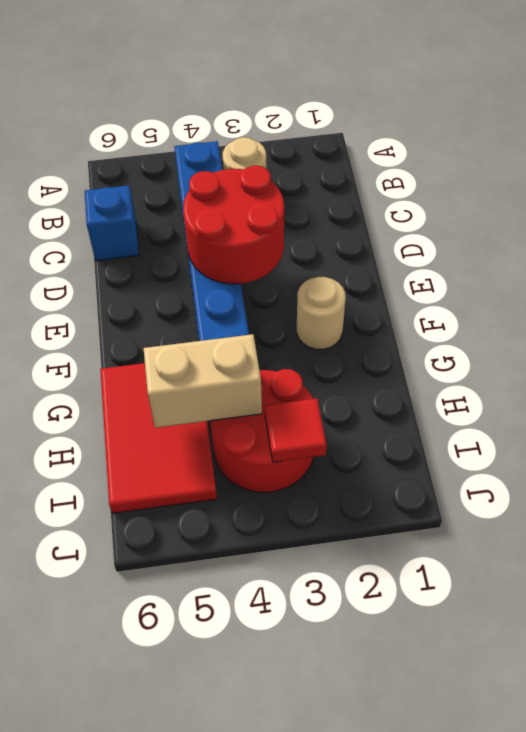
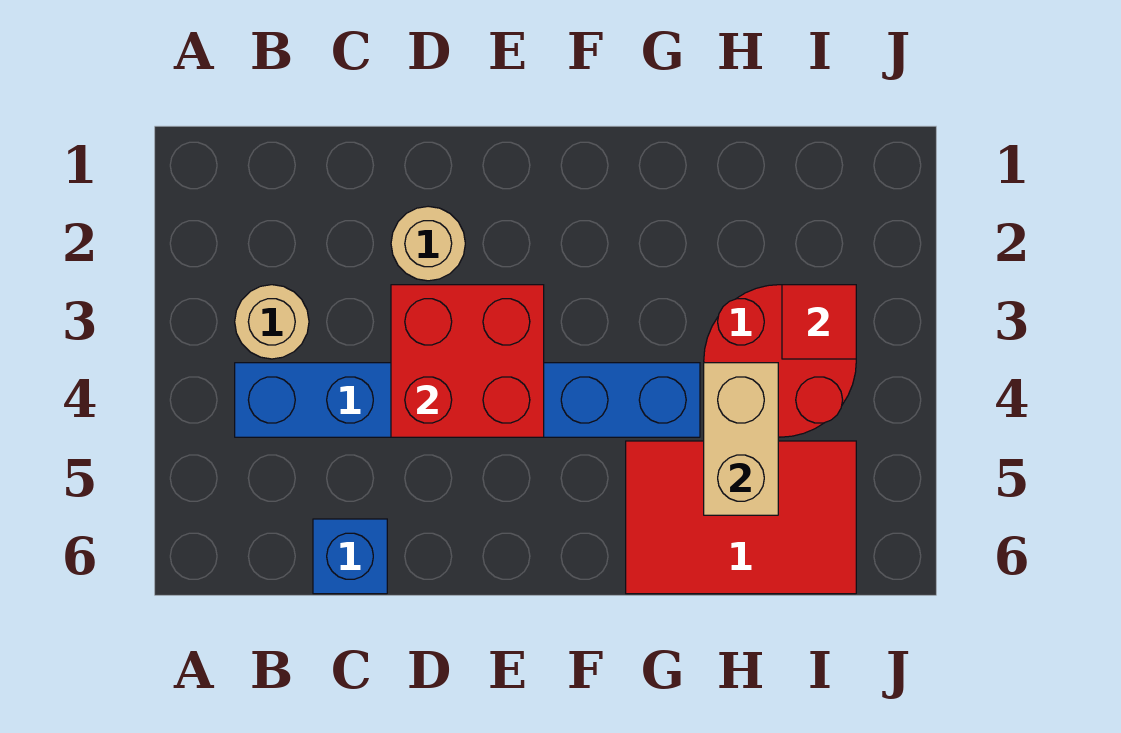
red 2x2 round brick [183,165,284,284] -> red 2x2 brick [391,285,544,437]
tan 1x1 round brick [297,277,346,349] -> tan 1x1 round brick moved to [391,206,465,281]

